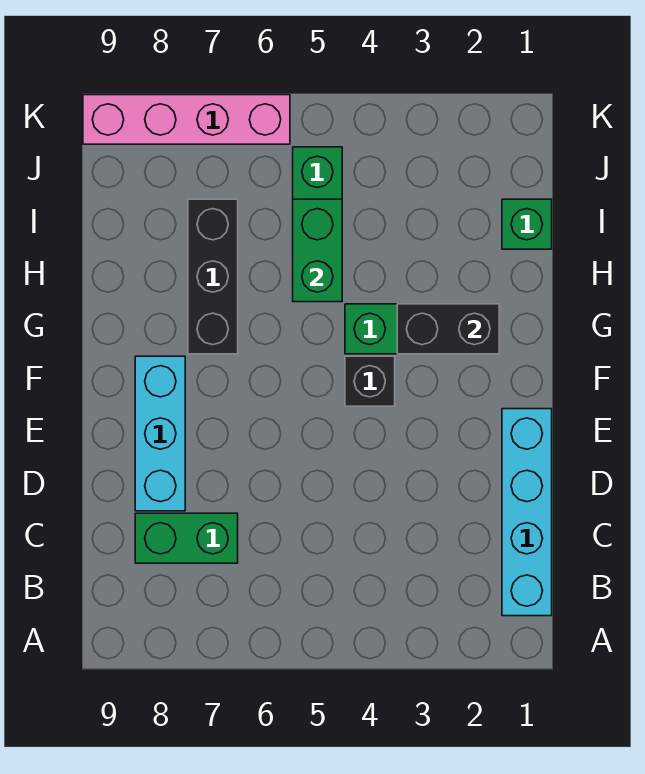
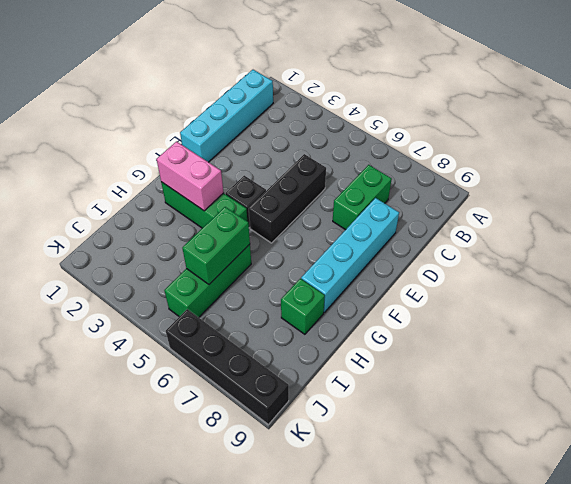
green 1x2 brick [135,513,238,563] -> green 1x2 brick turned to [333,165,392,230]
cyan 1x3 brick [135,356,185,511] -> cyan 1x4 brick [301,198,399,312]
black 1x2 brick [397,304,499,354] -> pink 1x2 brick [157,142,224,211]
black 1x3 brick [188,199,238,354] -> black 1x3 brick moved to [249,154,326,243]
green 1x1 brick [502,199,552,249] -> green 1x1 brick moved to [281,279,325,334]
pink 1x4 brick [83,95,290,144] -> black 1x4 brick [166,309,289,424]

